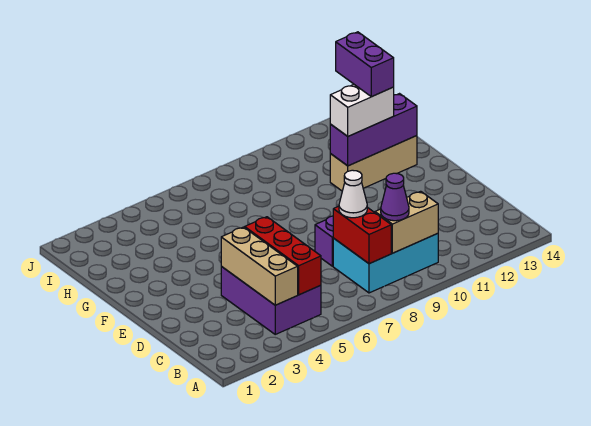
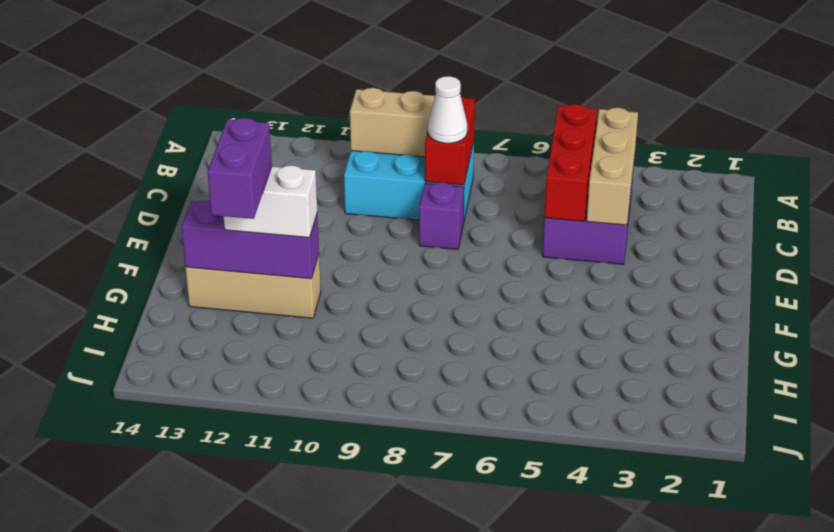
purple 1x1 cone [381,173,409,221] -> none

